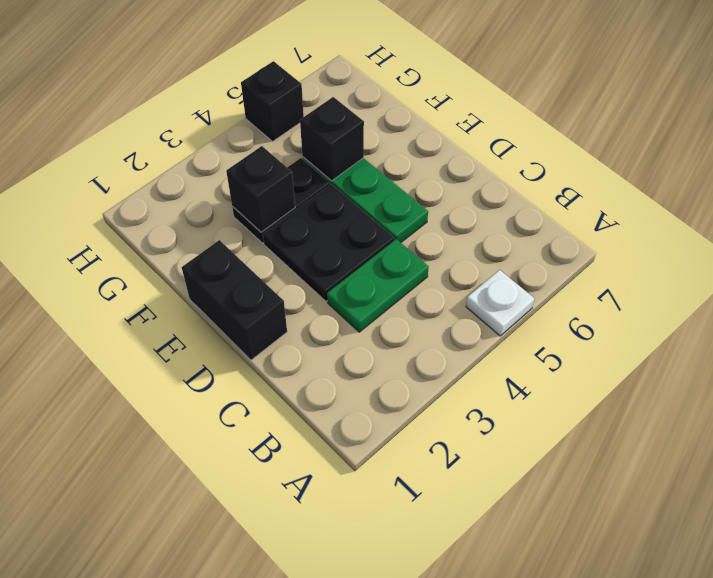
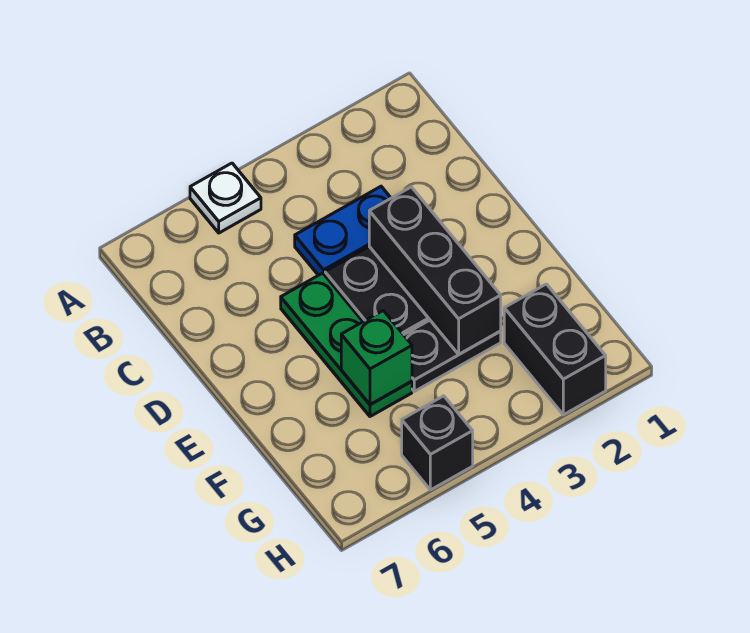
green 1x2 plate [327,239,429,332] -> blue 1x2 plate [295,186,391,275]
black 1x2 brick [182,240,287,360] -> black 1x2 brick moved to [504,284,606,415]
black 1x1 brick [226,146,295,232] -> black 1x3 brick [369,187,501,354]
black 1x1 brick [300,97,364,181] -> green 1x1 brick [341,311,412,404]

